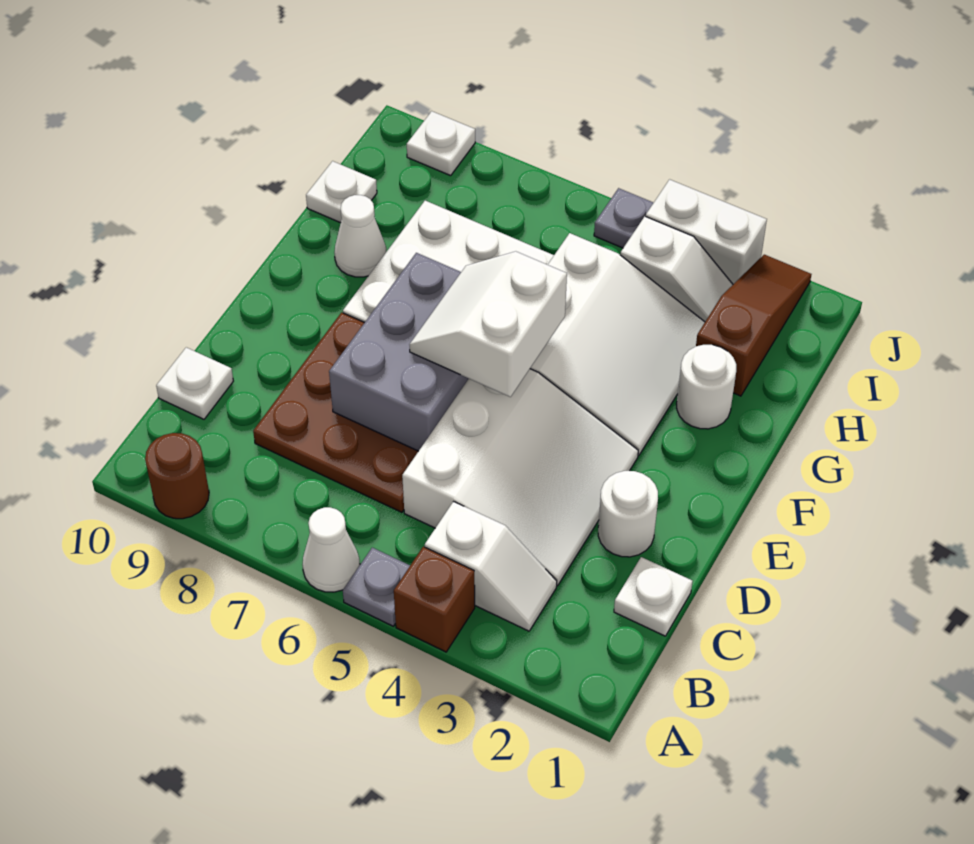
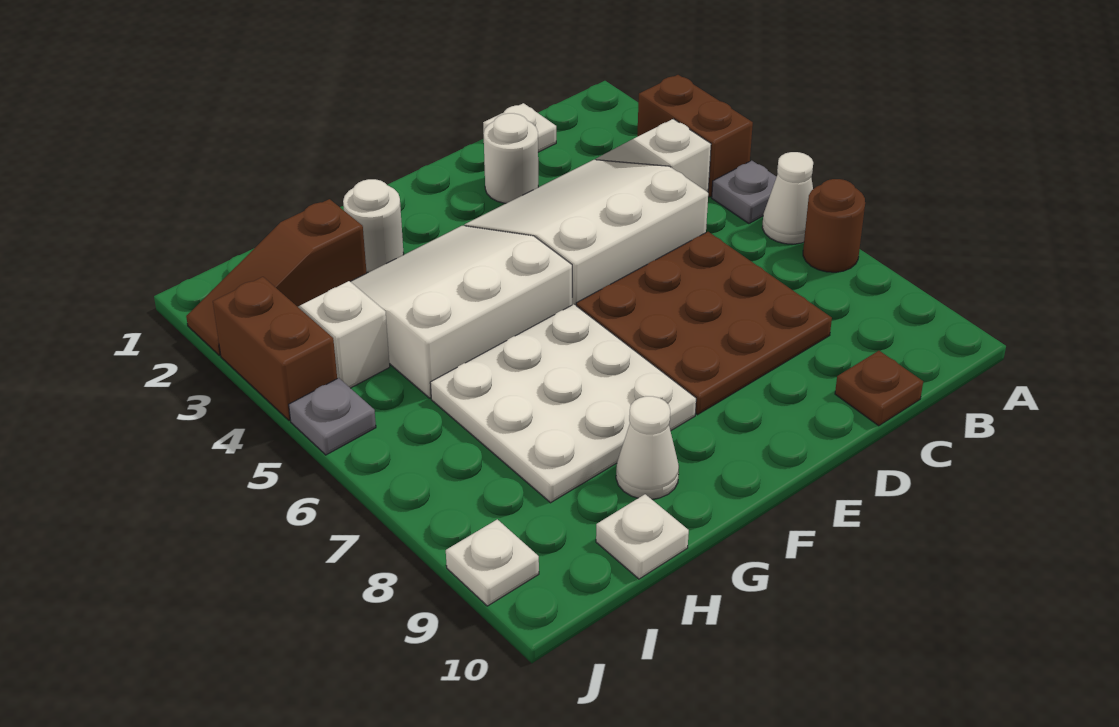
brown 1x1 brick [394,547,475,652] -> brown 1x2 brick [637,75,753,197]
brown 1x1 round brick [145,433,209,519] -> brown 1x1 round brick moved to [803,179,865,272]
white 1x1 plate [156,347,233,419] -> brown 1x1 plate [835,351,923,426]
grey 2x3 brick [329,253,469,451] -> none
white 2x2 slope [409,251,567,397] -> none
white 1x2 brick [646,179,767,284] -> brown 1x2 brick [213,277,337,421]

